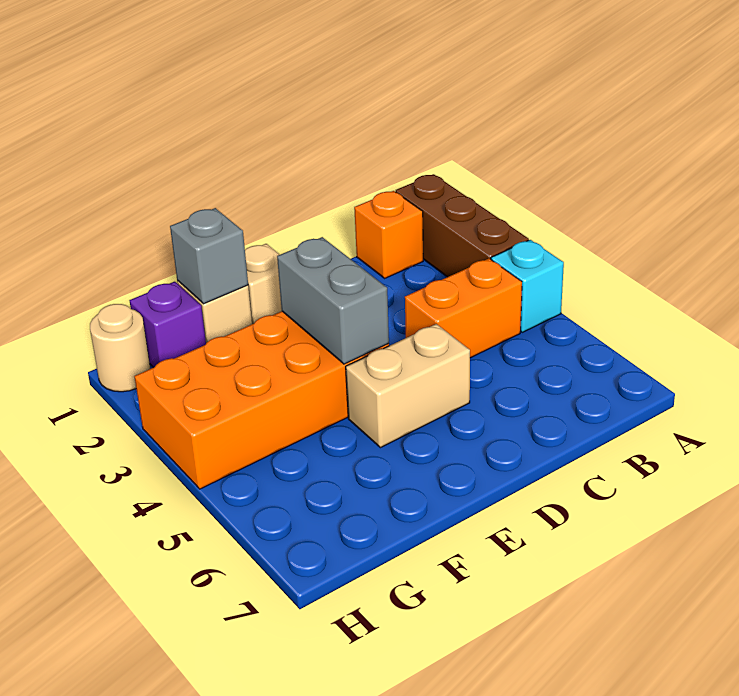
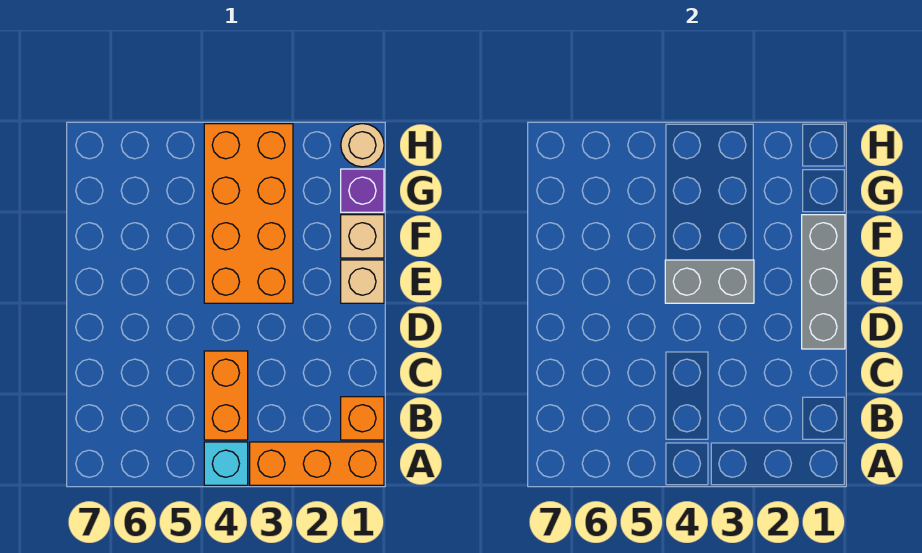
brown 1x3 brick [396,174,529,277] -> orange 1x3 brick [250,442,384,485]
tan 1x2 brick [346,324,470,448] -> none
grey 1x1 brick [170,208,248,304] -> grey 1x3 brick [802,215,845,349]

